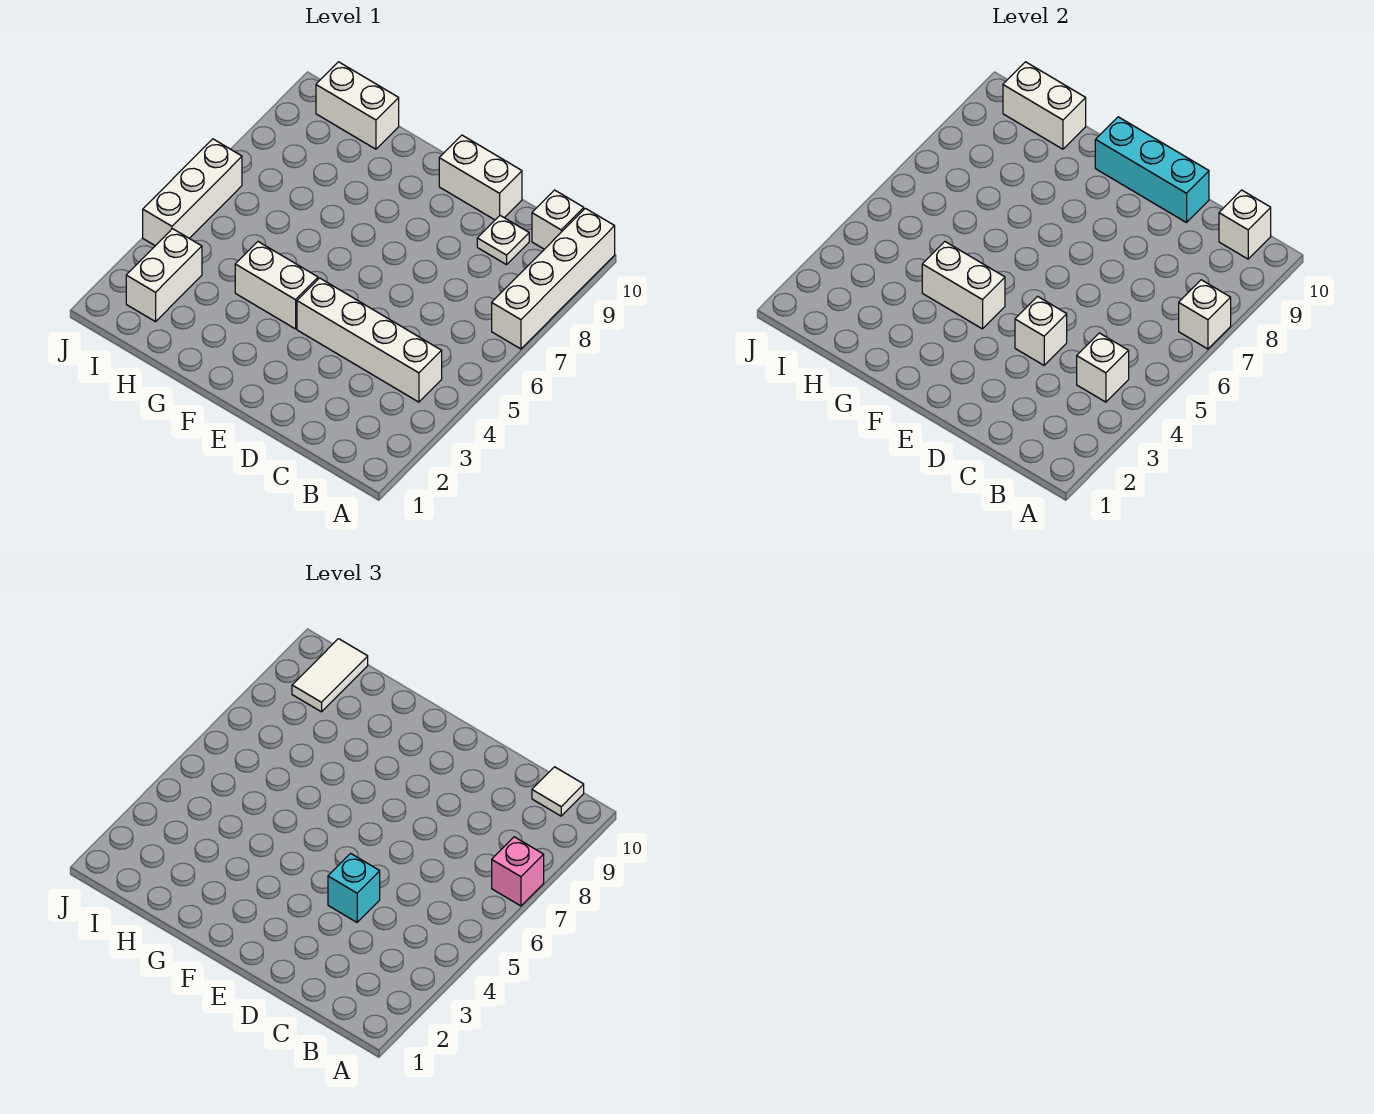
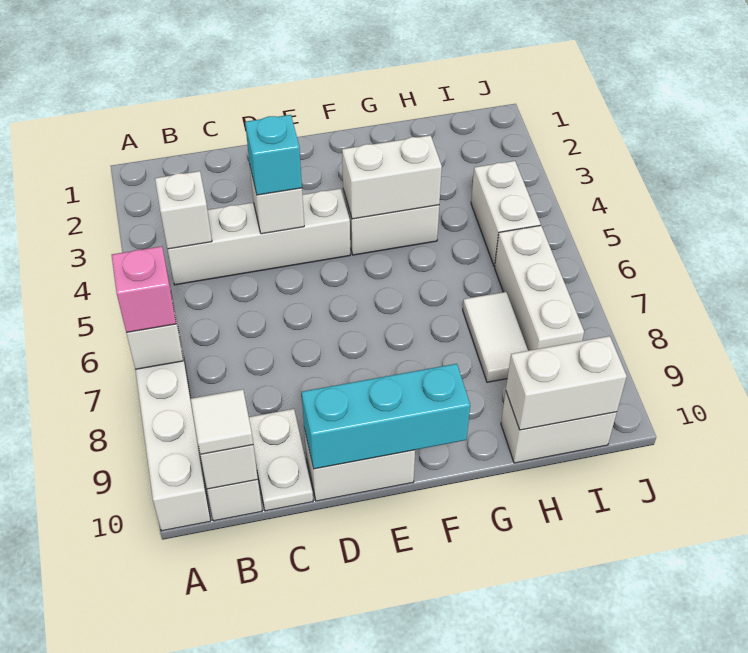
white 1x1 plate [477,216,529,265] -> white 1x2 plate [249,409,313,511]
white 1x2 brick [126,229,202,322] -> white 1x2 brick moved to [471,161,541,266]
white 1x2 tile [292,639,368,712] -> white 1x2 tile moved to [463,292,528,382]
white 1x3 brick [143,139,242,246] -> white 1x3 brick moved to [495,225,584,351]

